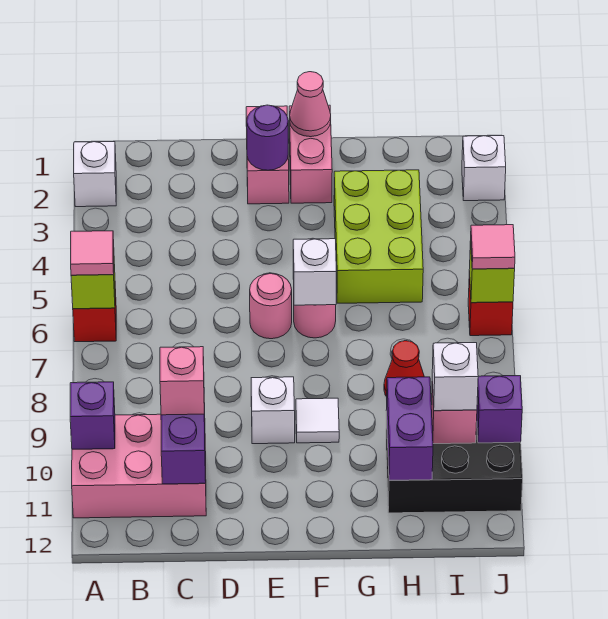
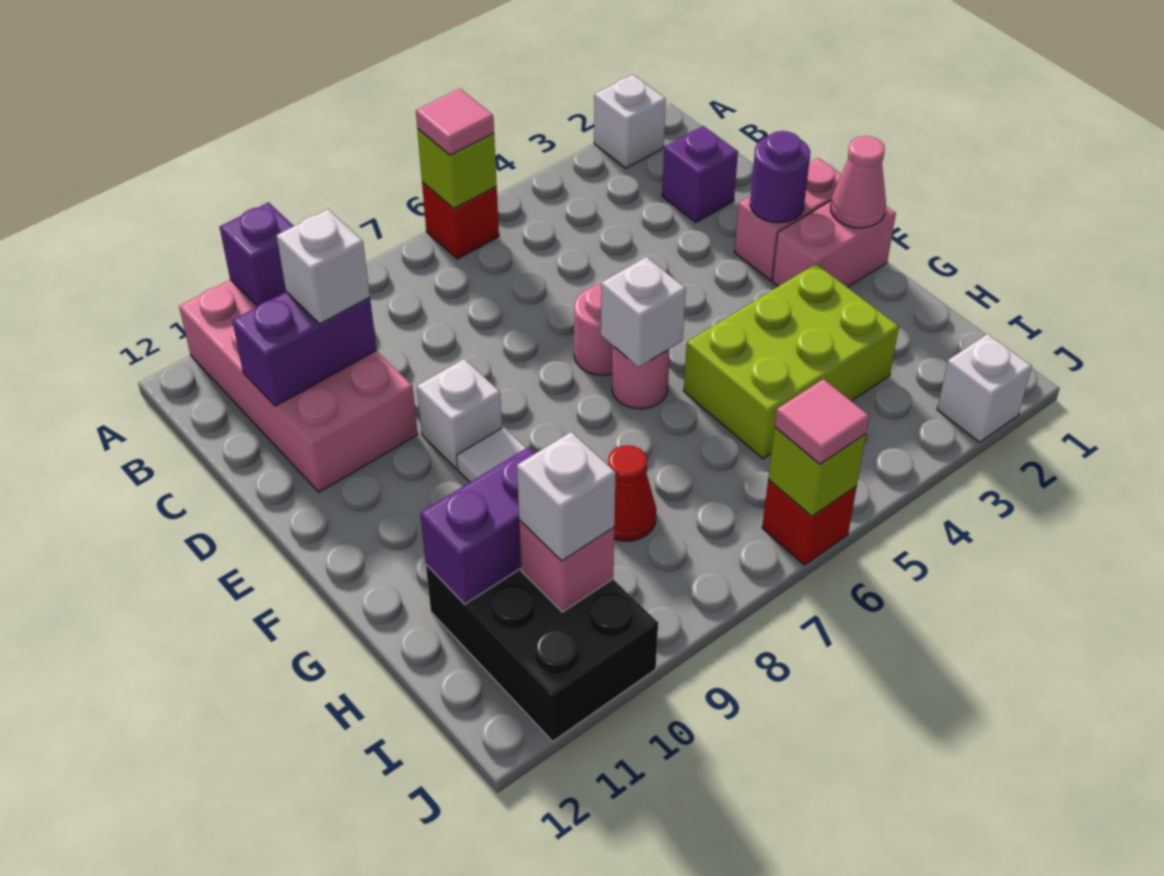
pink 2x3 brick [72,414,206,518] -> pink 2x4 brick [179,280,418,492]
pink 1x1 brick [160,347,204,415] -> white 1x1 brick [277,209,370,324]
purple 1x1 brick [477,376,522,443] -> purple 1x1 brick moved to [662,126,738,222]

